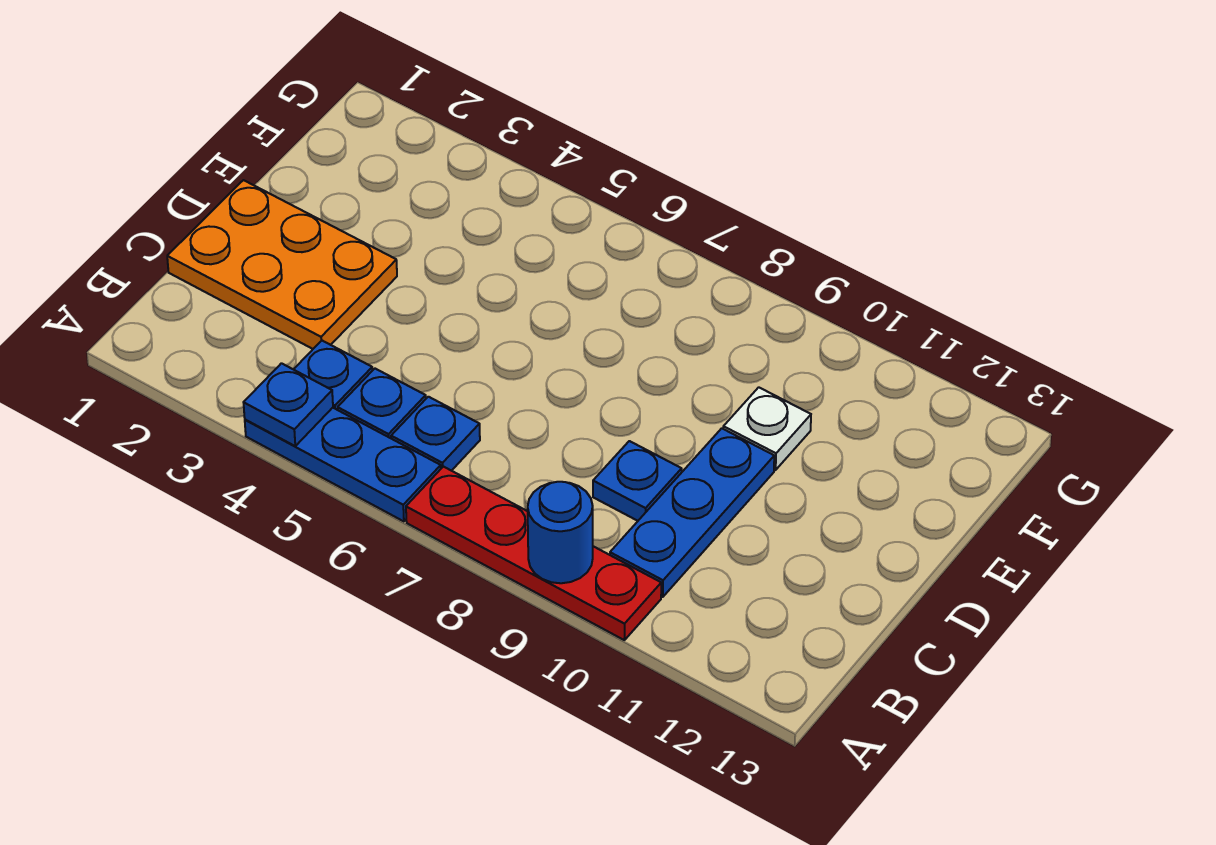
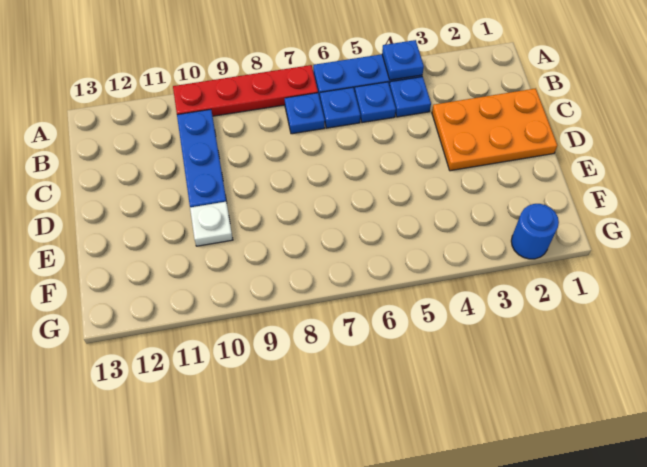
blue 1x1 round brick [528,482,593,583] -> blue 1x1 round brick moved to [511,204,559,259]
blue 1x1 plate [593,441,682,521] -> blue 1x1 plate moved to [285,93,325,134]

